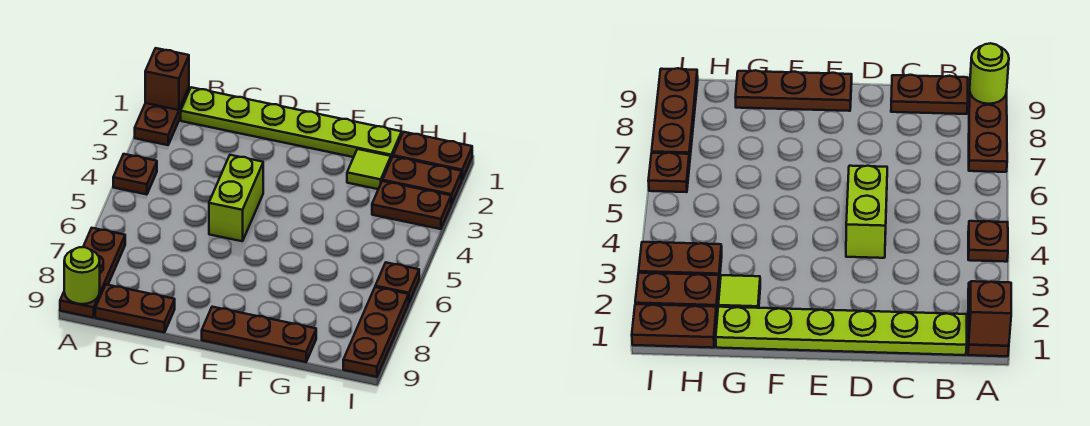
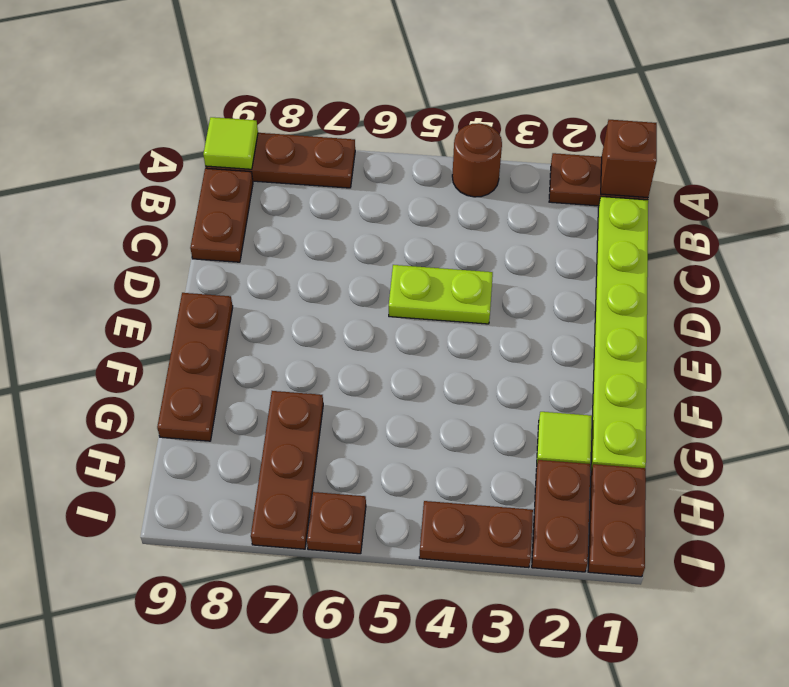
brown 1x1 plate [113,154,157,195] -> brown 1x1 round brick [452,123,502,197]
lime 1x1 round brick [64,247,100,304] -> lime 1x1 tile [203,117,258,169]
lime 1x2 brick [209,155,263,241] -> lime 1x2 plate [389,265,493,324]
brown 1x2 plate [372,181,451,229] -> brown 1x2 plate turned to [419,501,533,568]
brown 1x3 plate [343,287,409,377] -> brown 1x3 plate turned to [251,391,323,549]

